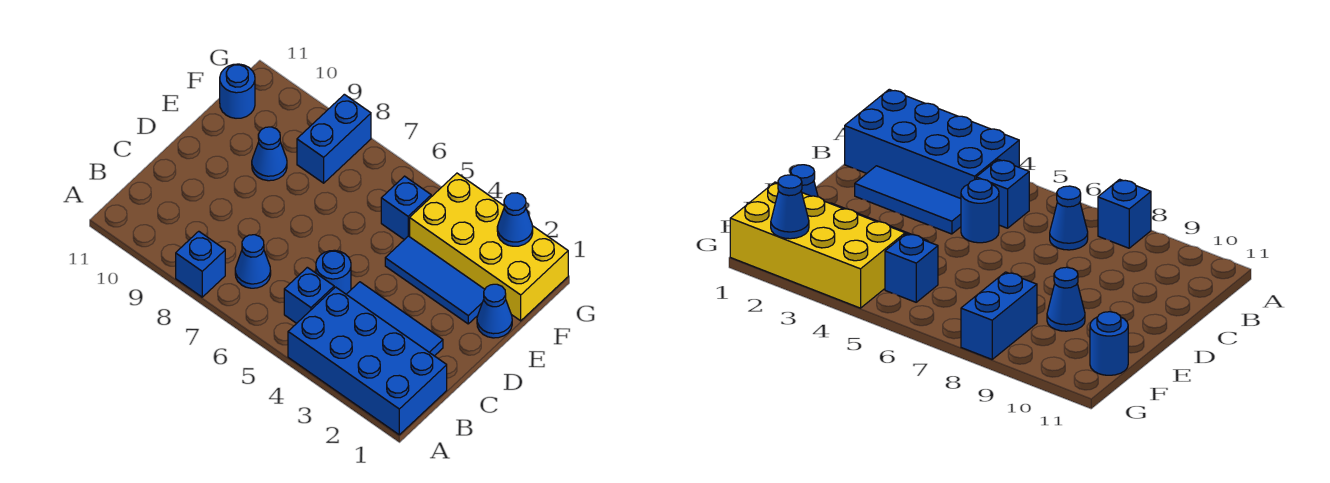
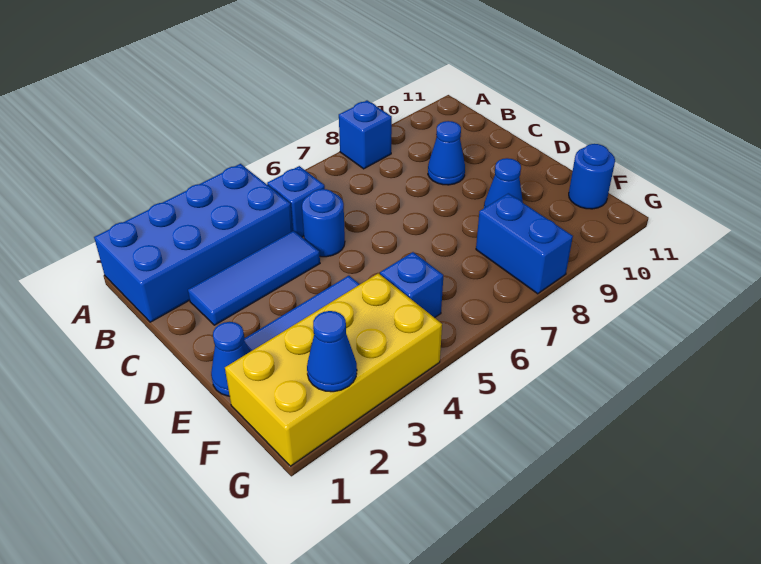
blue 1x1 cone [235,235,271,288] -> blue 1x1 cone moved to [428,121,465,185]

